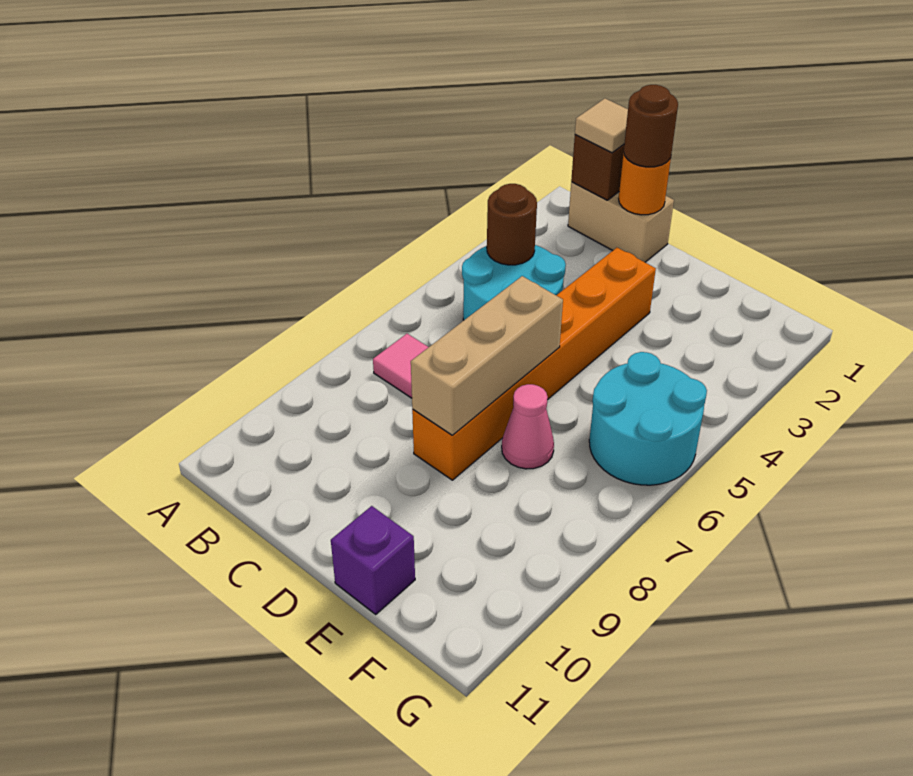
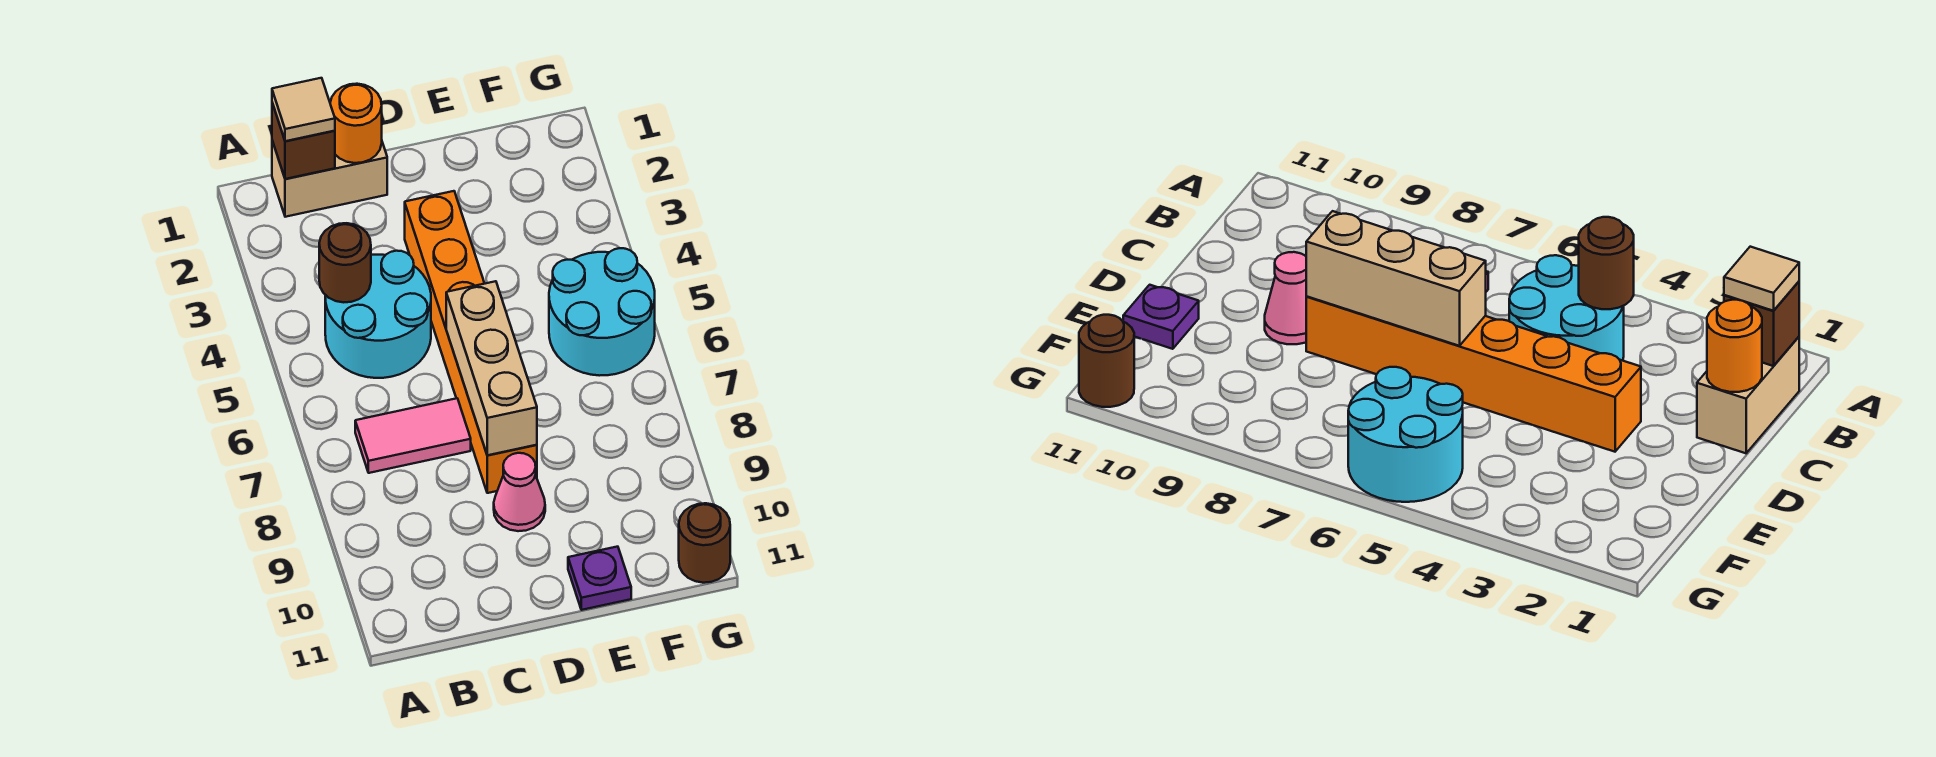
brown 1x1 round brick [624,85,678,167] -> brown 1x1 round brick moved to [679,503,730,583]
pink 1x1 cone [502,384,554,469] -> pink 1x1 cone moved to [494,453,545,531]
purple 1x1 brick [331,506,415,614] -> purple 1x1 plate [568,547,631,610]

